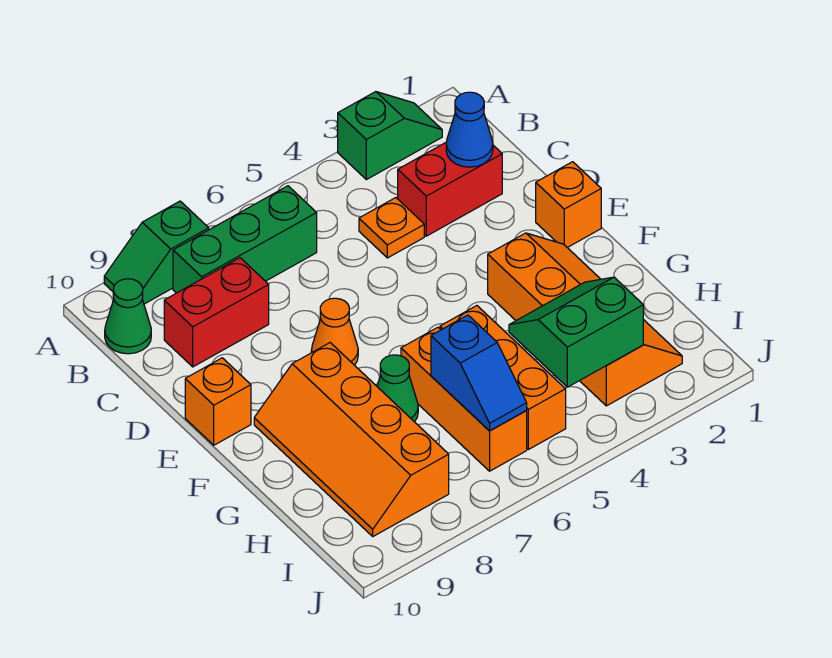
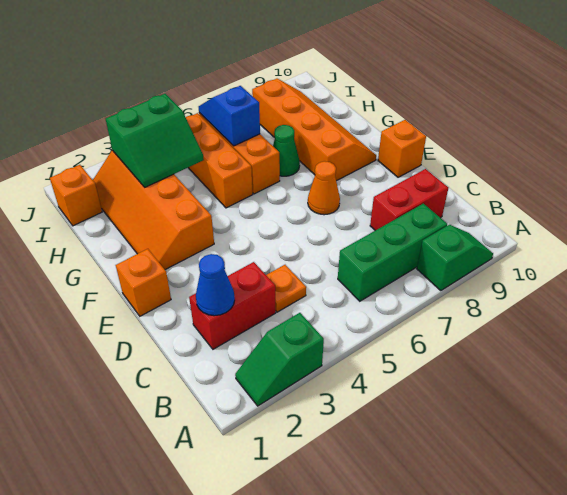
green 1x1 cone [105,279,151,354] -> none
none -> orange 1x1 brick [50,165,102,226]

